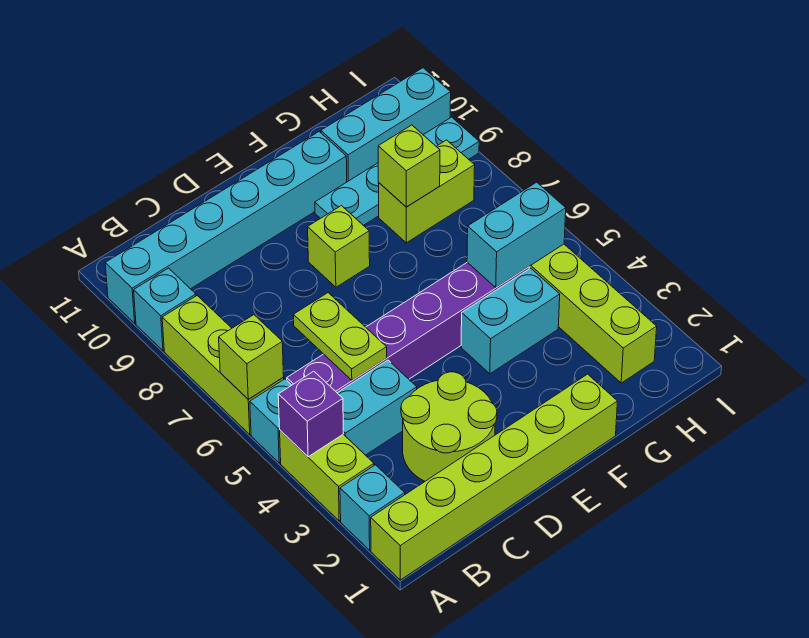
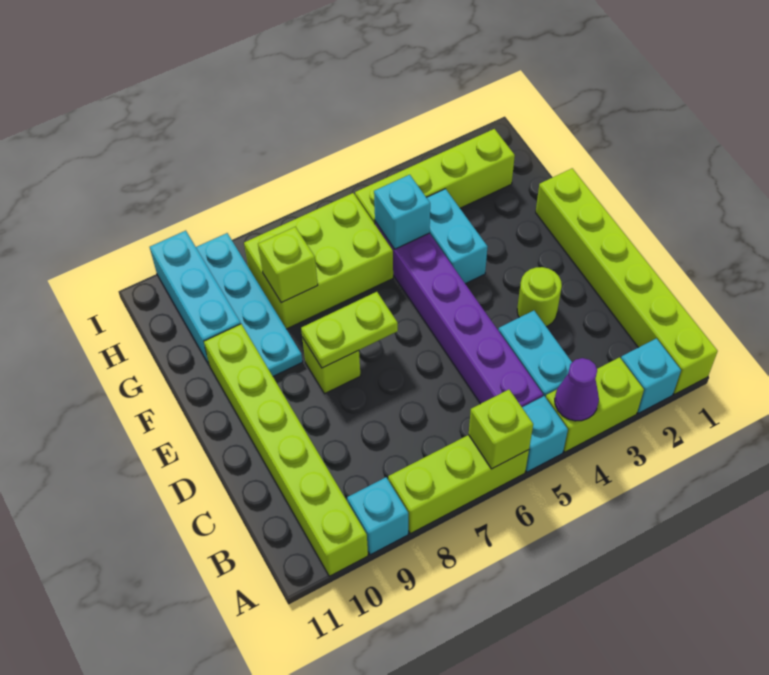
purple 1x1 brick [278,371,344,457] -> purple 1x1 cone [555,358,599,421]
cyan 1x6 brick [105,132,347,323] -> lime 1x6 brick [204,324,368,576]
lime 2x2 round brick [401,372,497,481] -> lime 1x1 round brick [517,267,562,327]
lime 1x2 plate [294,293,387,380] -> lime 1x2 plate moved to [301,292,398,368]
cyan 1x2 brick [467,182,566,288] -> cyan 1x1 brick [374,175,430,249]
lime 1x2 brick [378,140,475,243] -> lime 2x3 brick [244,193,393,329]

